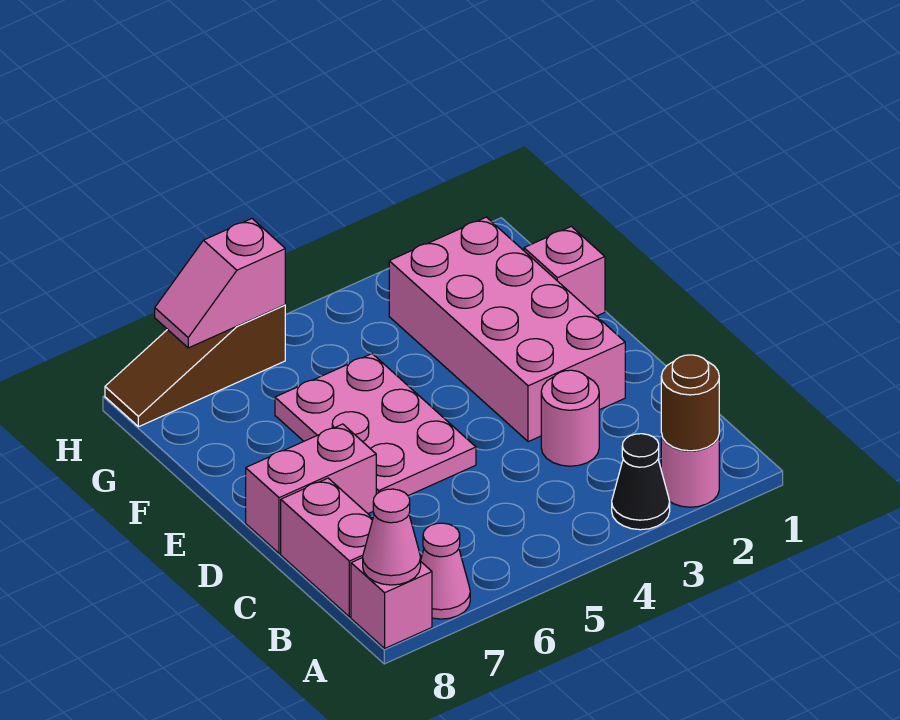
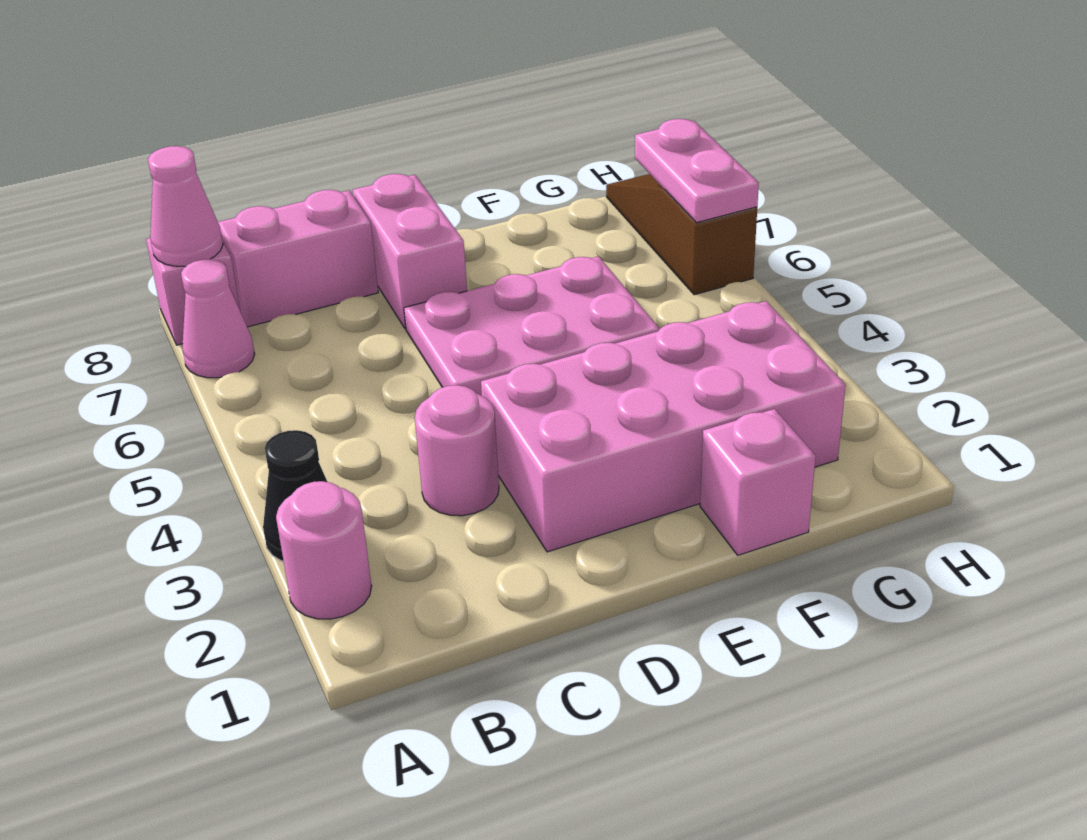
brown 1x1 round brick [661,355,719,451] -> none
pink 1x2 slope [155,219,285,348] -> pink 1x2 plate [635,119,759,223]

